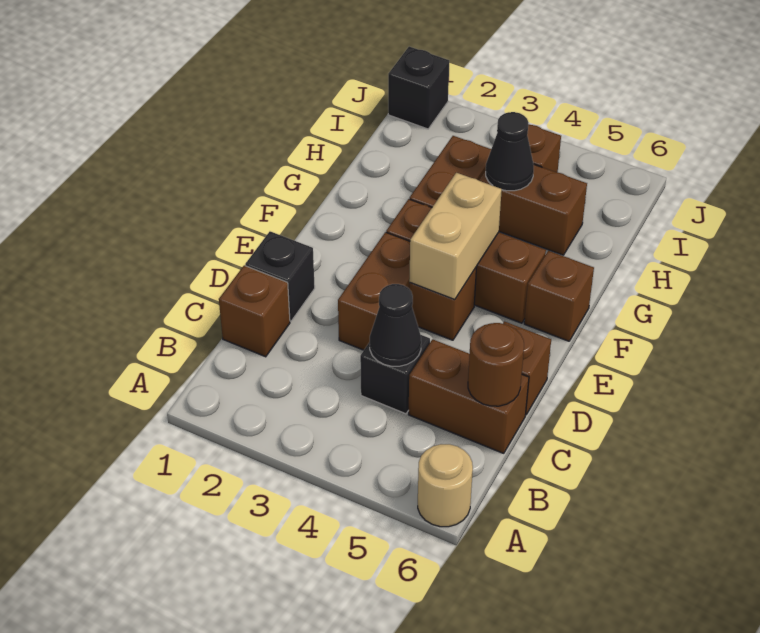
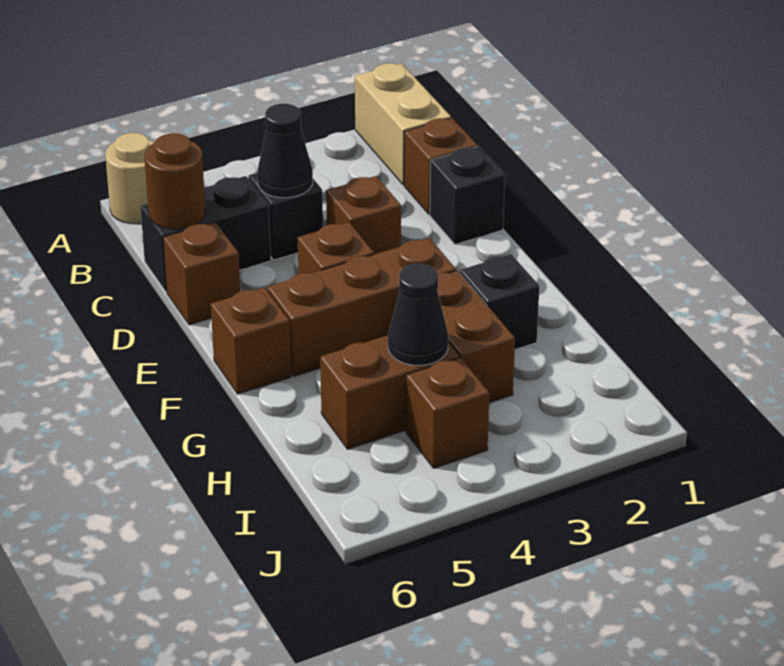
brown 1x2 brick [409,339,529,453] -> black 1x2 brick [140,176,271,292]
brown 1x2 brick [338,232,410,350] -> brown 1x1 brick [326,176,401,254]
tan 1x2 brick [409,173,502,300] -> tan 1x2 brick moved to [355,63,451,185]
black 1x1 brick [388,47,449,129] -> black 1x1 brick moved to [460,254,539,350]

